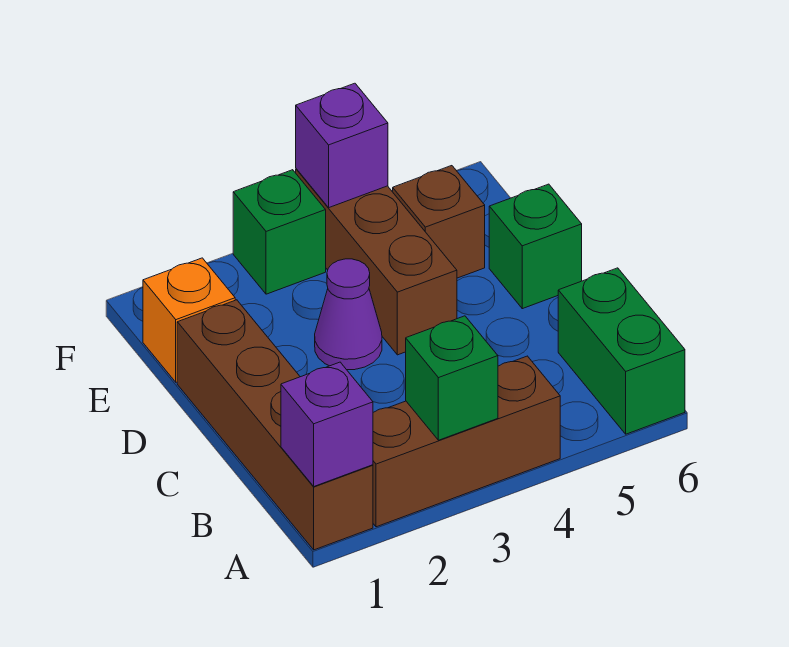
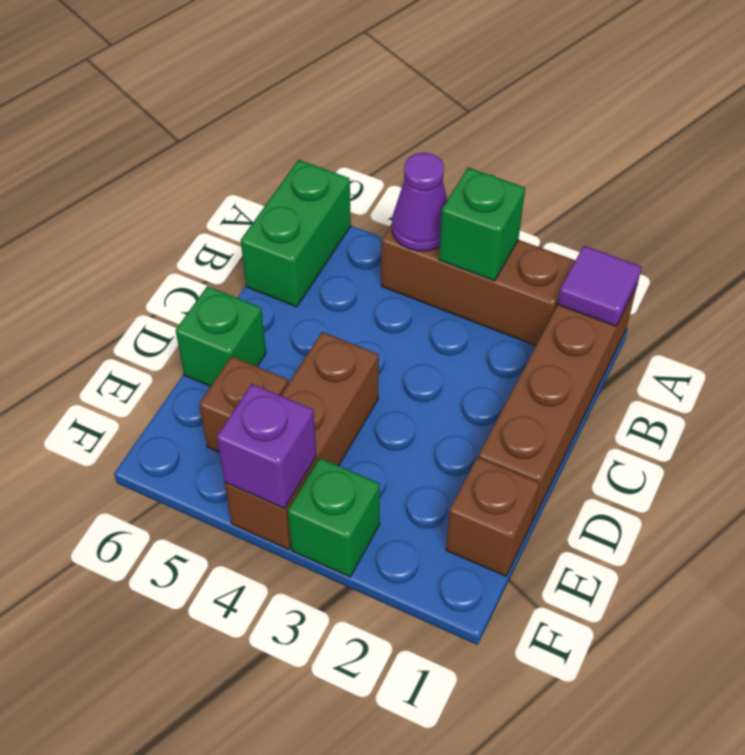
purple 1x1 brick [281,362,373,486] -> purple 1x1 tile [558,246,642,326]
purple 1x1 cone [315,259,382,370] -> purple 1x1 cone moved to [392,153,447,251]
orange 1x1 brick [143,258,235,382] -> brown 1x1 brick [446,457,539,576]

